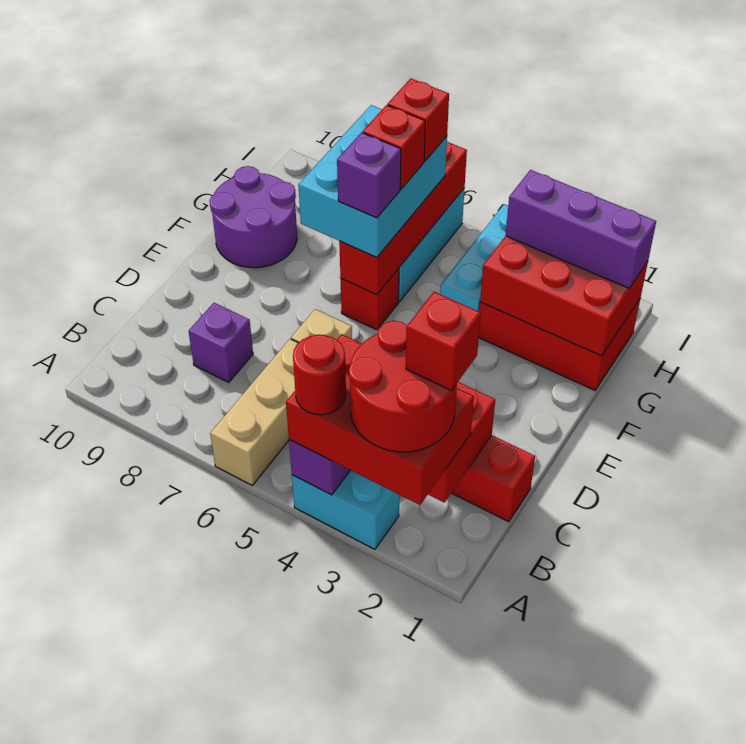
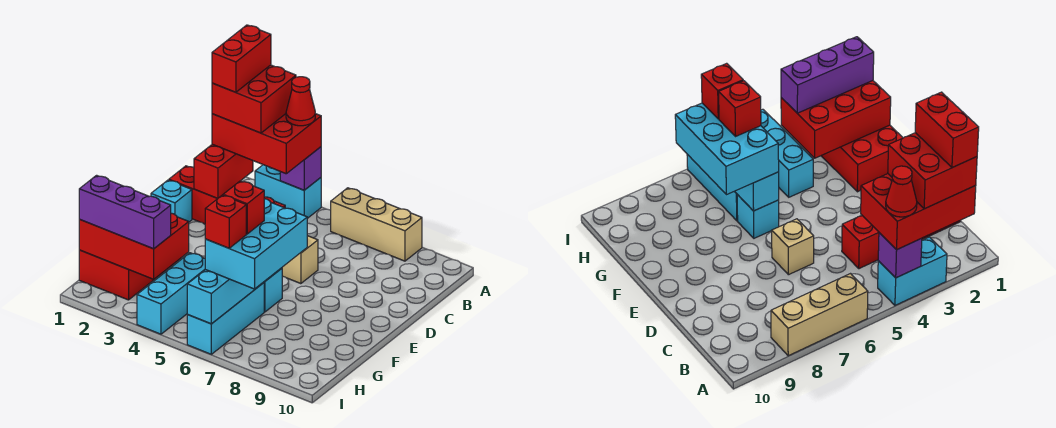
red 2x2 round brick [349,320,457,452] -> red 2x2 brick [212,65,296,133]
red 1x1 round brick [293,335,346,415] -> red 1x1 cone [286,77,315,126]
tan 1x3 brick [210,339,298,485] -> tan 1x3 brick turned to [331,188,422,261]
red 1x1 brick [406,292,481,390] -> red 1x2 brick [212,25,271,92]
purple 1x1 brick [189,303,253,382] -> none
none -> cyan 1x1 brick [151,180,192,222]
red 1x1 brick [341,268,399,330] -> cyan 1x1 brick [264,269,282,312]
red 1x4 brick [339,142,467,295] -> cyan 1x4 brick [187,268,282,324]
purple 1x1 brick [337,132,401,218] -> none
purple 2x2 round brick [210,166,297,268] -> none
red 2x3 brick [479,299,640,390] -> red 2x3 brick turned to [79,250,181,300]

